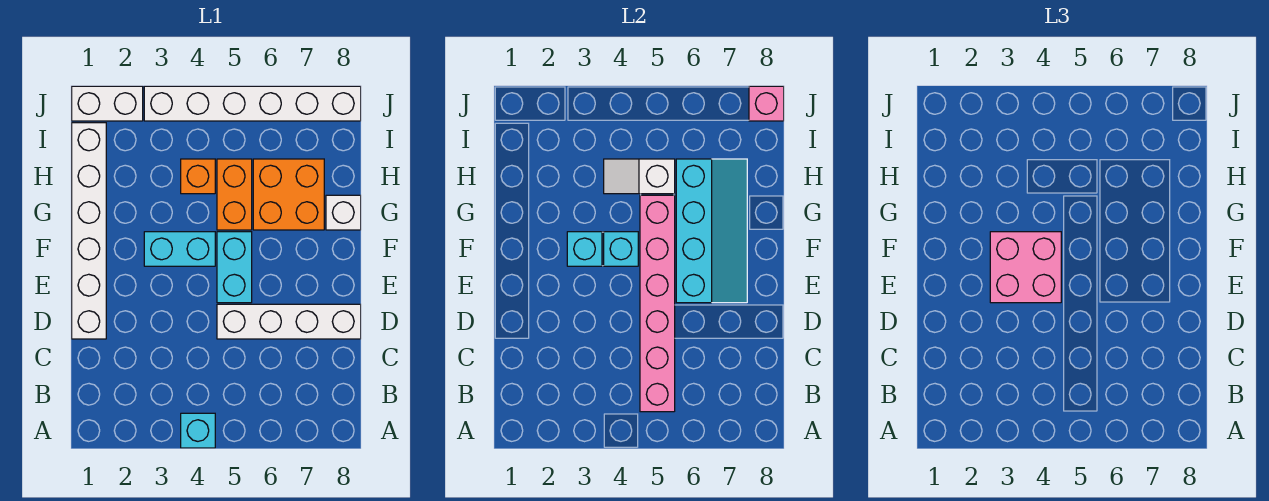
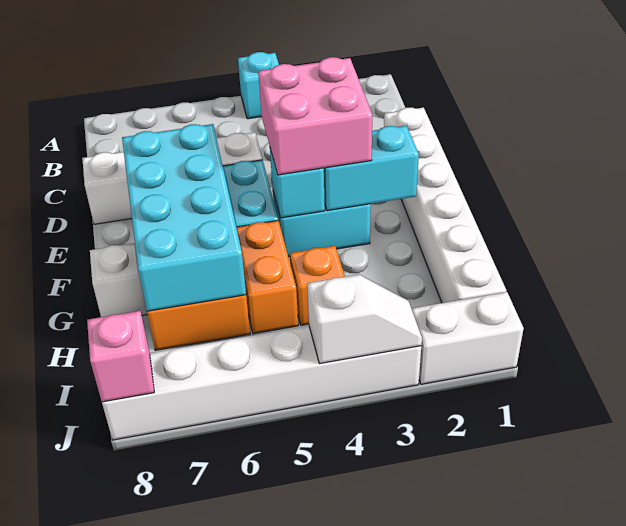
pink 1x6 brick [640,195,675,412] -> none
cyan 2x4 slope [676,159,747,303] -> cyan 2x4 brick [122,124,246,311]
cyan 1x1 brick [567,232,602,266] -> cyan 1x2 brick [324,126,419,211]
white 1x2 slope [604,159,675,194] -> white 1x2 slope moved to [307,274,422,364]

